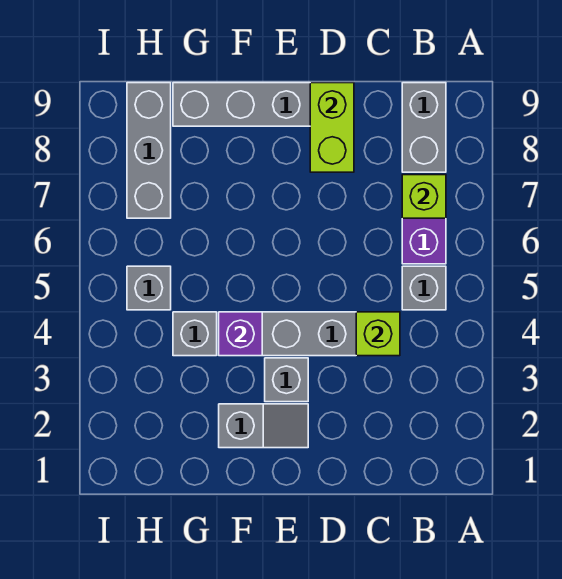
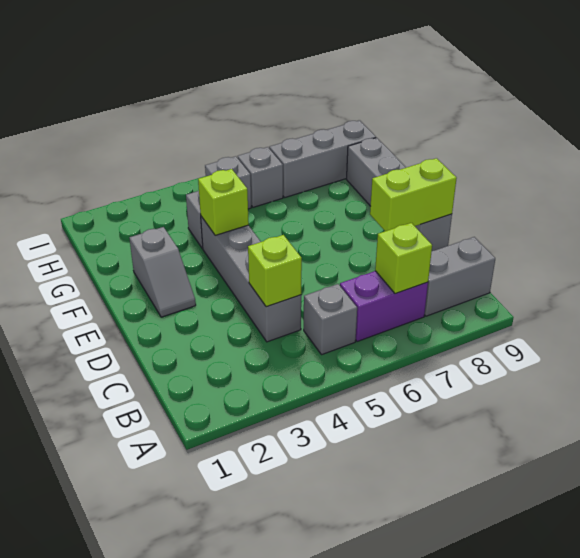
grey 1x1 brick [265,358,308,402] -> grey 1x1 brick moved to [238,147,283,207]
purple 1x1 brick [219,312,262,356] -> lime 1x1 brick [198,169,249,235]

